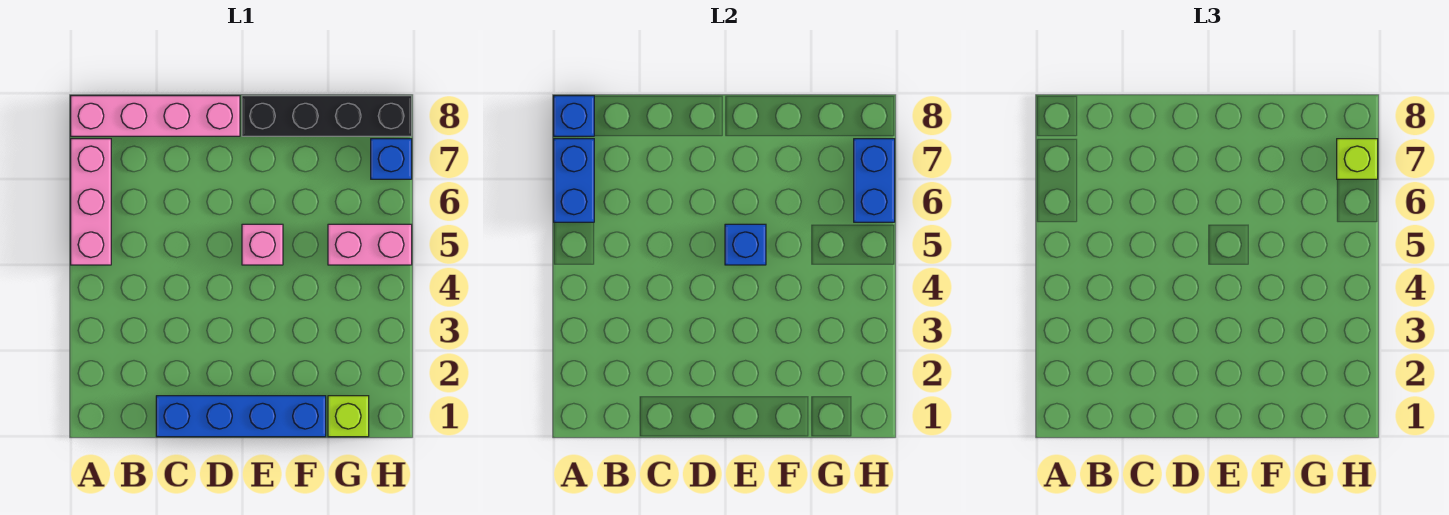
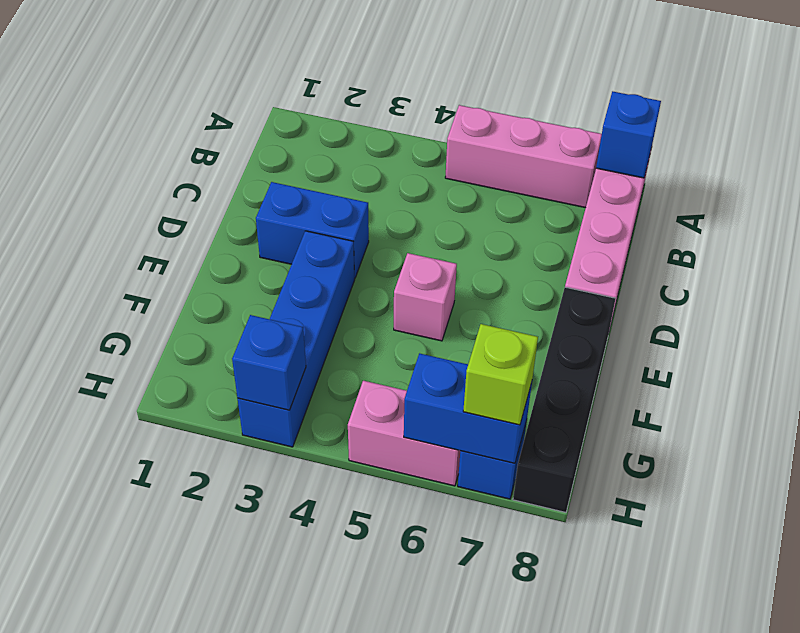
blue 1x2 brick [554,139,594,222] -> blue 1x2 brick moved to [256,182,369,278]
blue 1x4 brick [156,396,326,437] -> blue 1x4 brick moved to [238,231,355,447]
blue 1x1 brick [725,224,766,265] -> blue 1x1 brick moved to [232,315,306,410]
lime 1x1 brick [328,396,369,437] -> none
pink 1x2 brick [328,224,412,265] -> pink 1x2 brick turned to [348,381,460,486]

